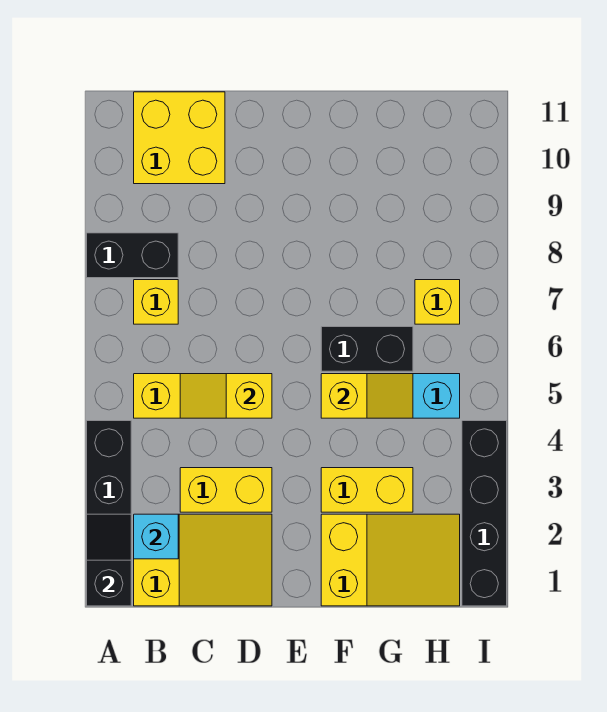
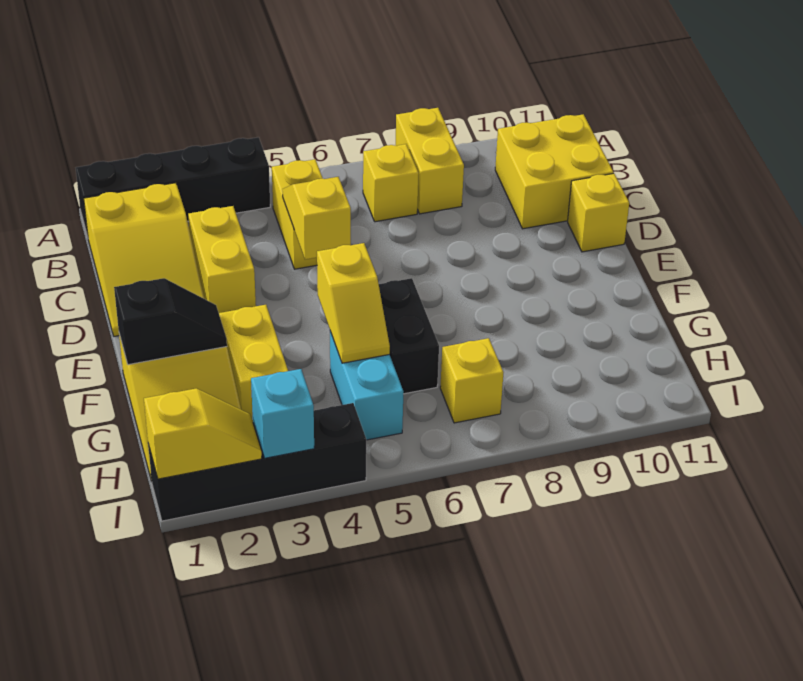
black 1x2 slope [87,514,131,606] -> black 1x2 slope moved to [114,278,227,365]
black 1x2 brick [87,233,178,278] -> yellow 1x2 brick [395,108,464,214]
cyan 1x1 brick [134,514,178,559] -> cyan 1x1 brick moved to [251,369,314,458]
none -> yellow 1x1 brick [568,173,629,252]
none -> yellow 1x2 slope [144,389,262,479]

